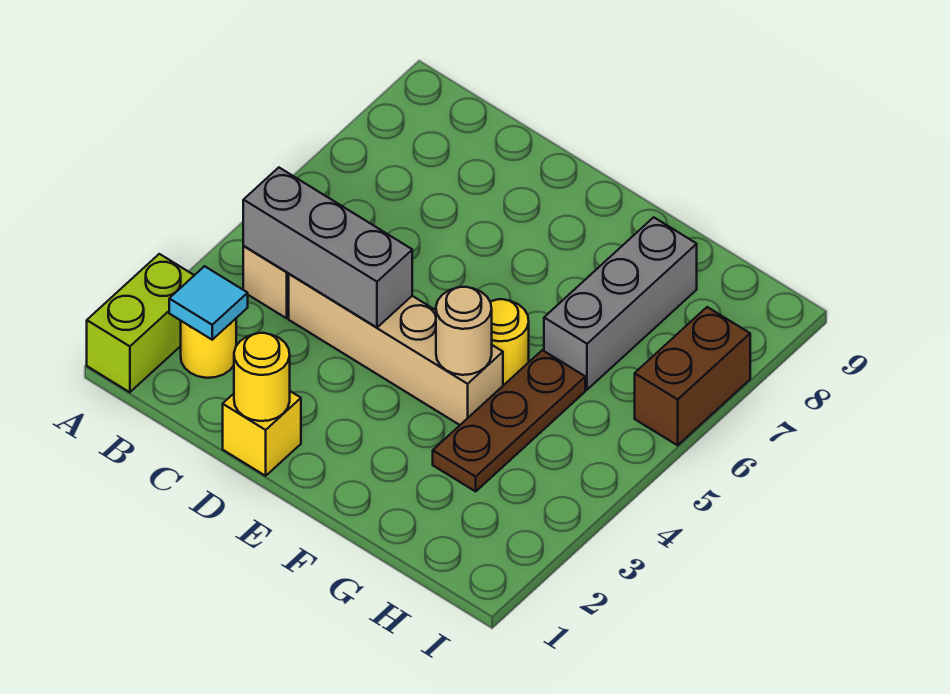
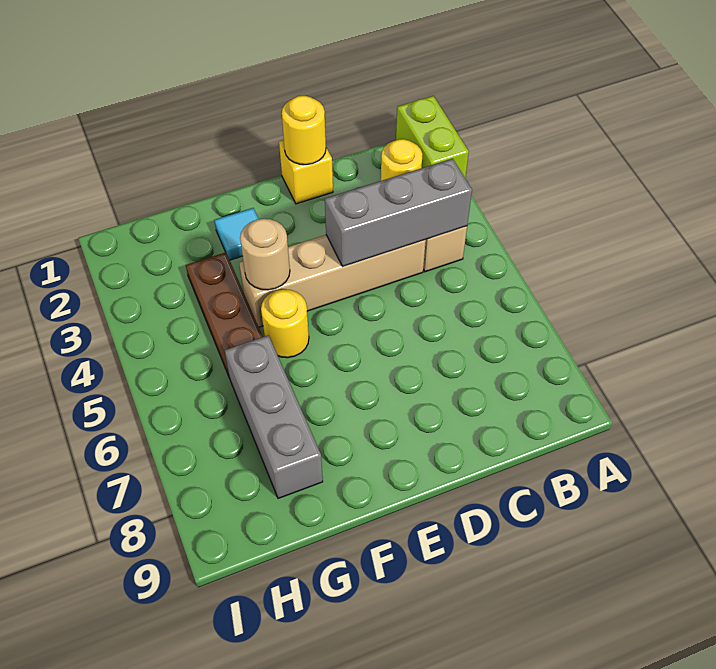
cyan 1x1 tile [169,266,248,340] -> cyan 1x1 tile moved to [214,208,258,260]
brown 1x2 brick [635,307,750,445] -> none

